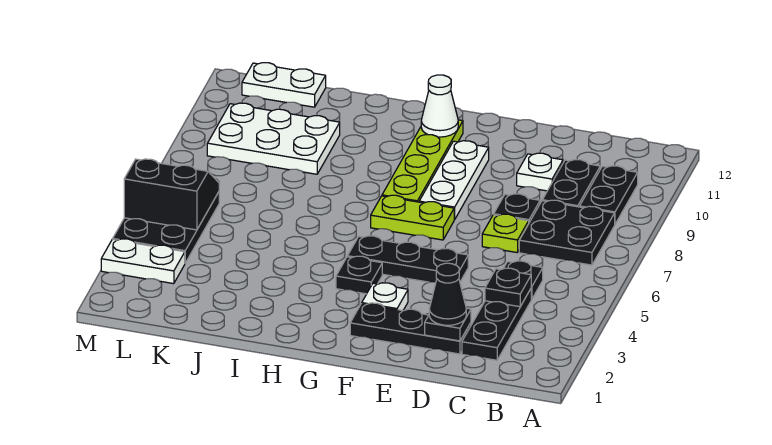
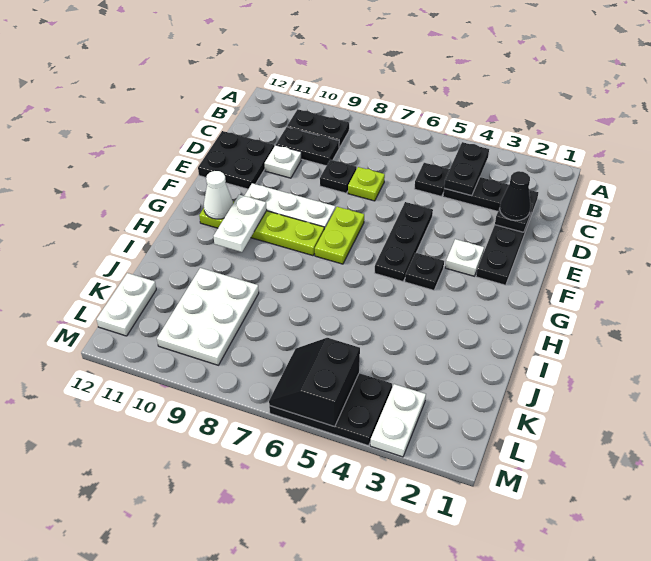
black 2x2 plate [519,200,615,265] -> black 2x2 plate moved to [198,131,274,189]
black 1x1 plate [485,268,531,307] -> black 1x2 plate [444,142,489,196]
none -> white 1x2 plate [214,195,267,252]

